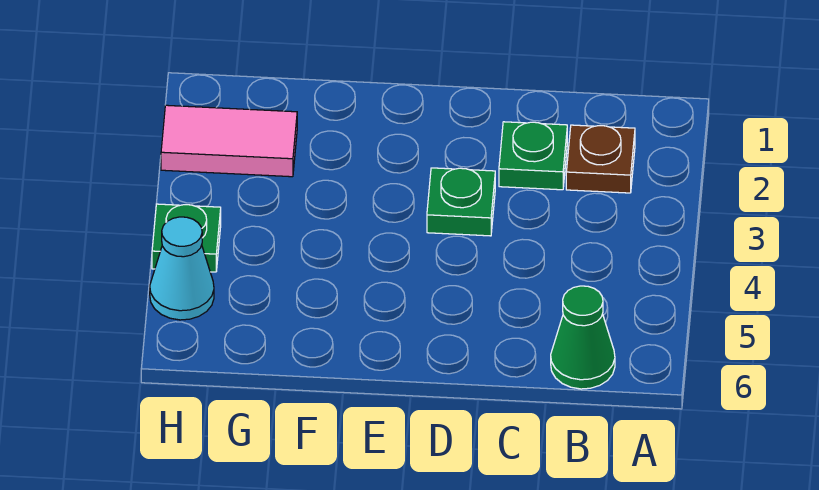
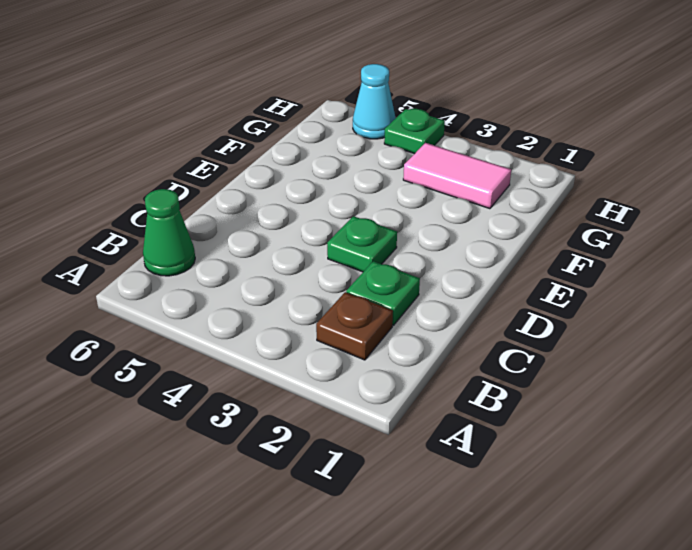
pink 1x2 tile [161,105,297,177] -> pink 1x2 tile turned to [403,143,511,209]

